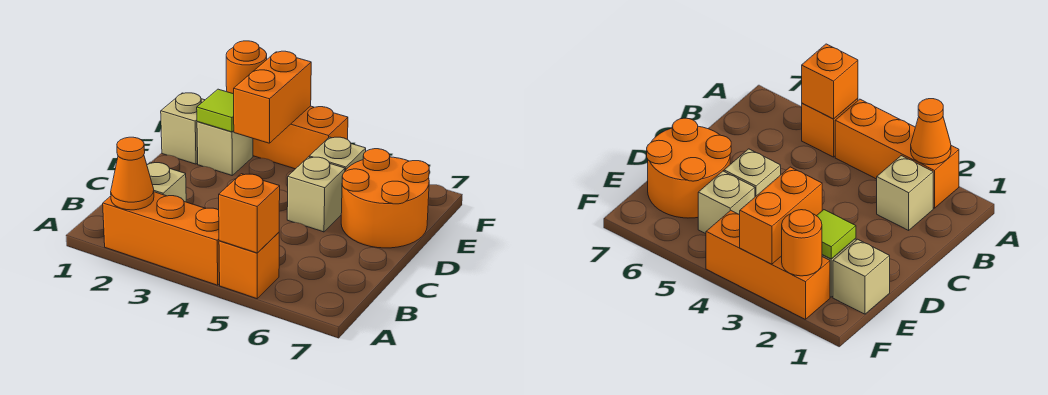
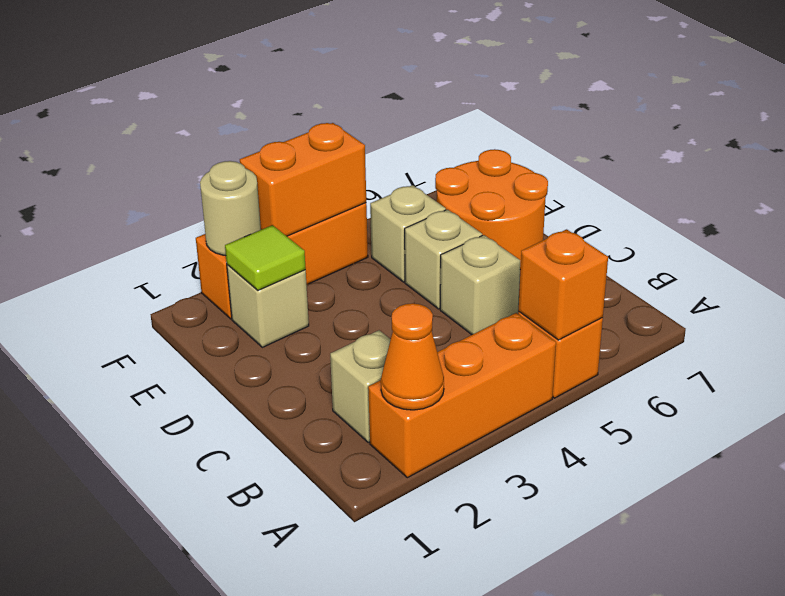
tan 1x1 brick [161,93,205,164] -> tan 1x1 brick moved to [440,235,520,335]
orange 1x2 brick [234,51,311,143] -> orange 1x2 brick turned to [240,123,366,236]
orange 1x1 round brick [226,41,267,94] -> tan 1x1 round brick [200,161,261,256]

